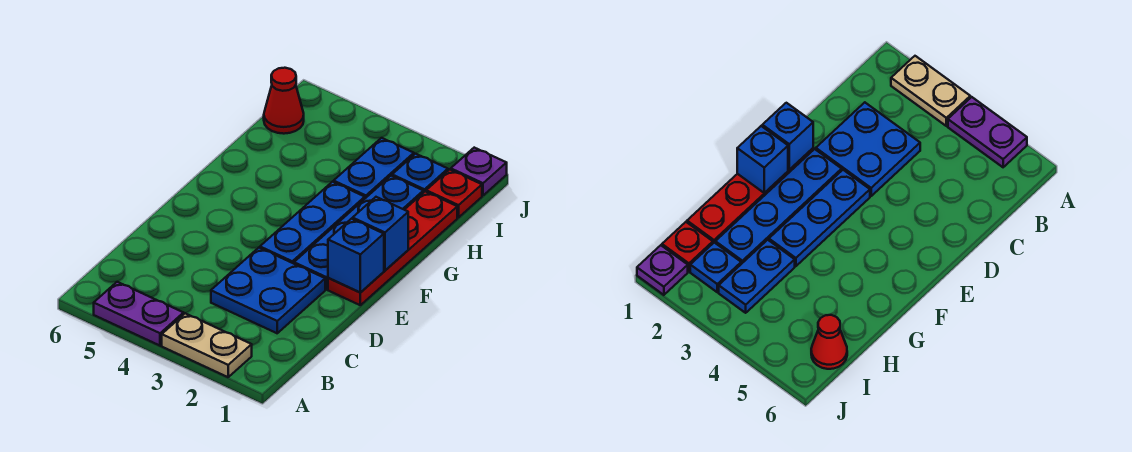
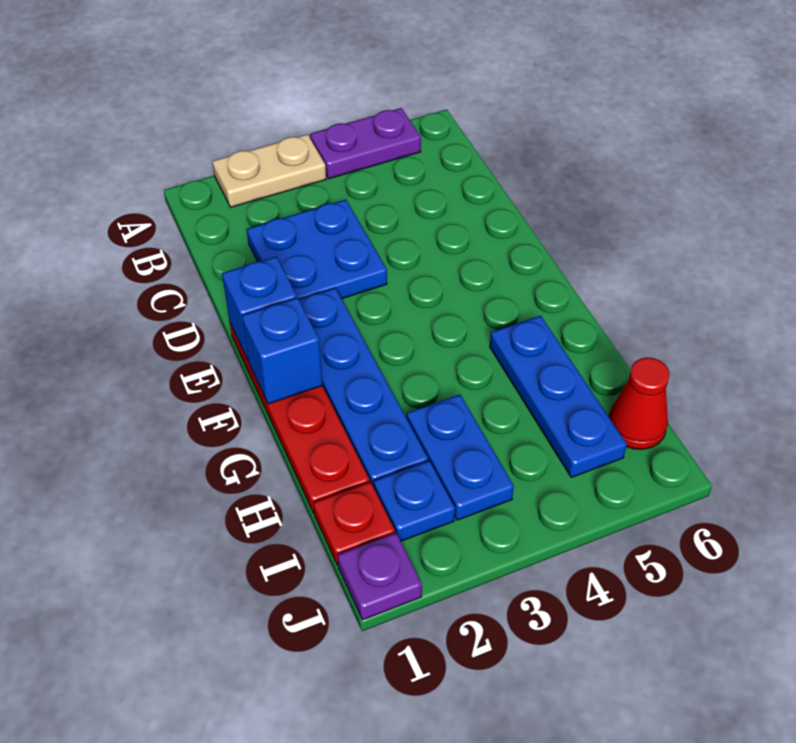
blue 1x3 plate [260,182,365,264] -> blue 1x3 plate moved to [490,316,627,477]

